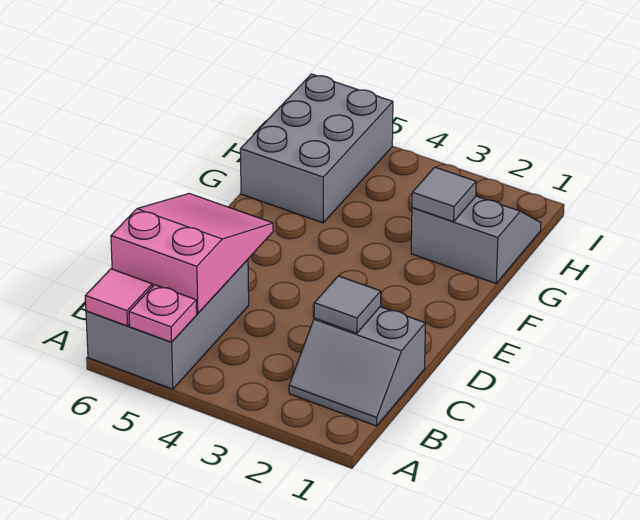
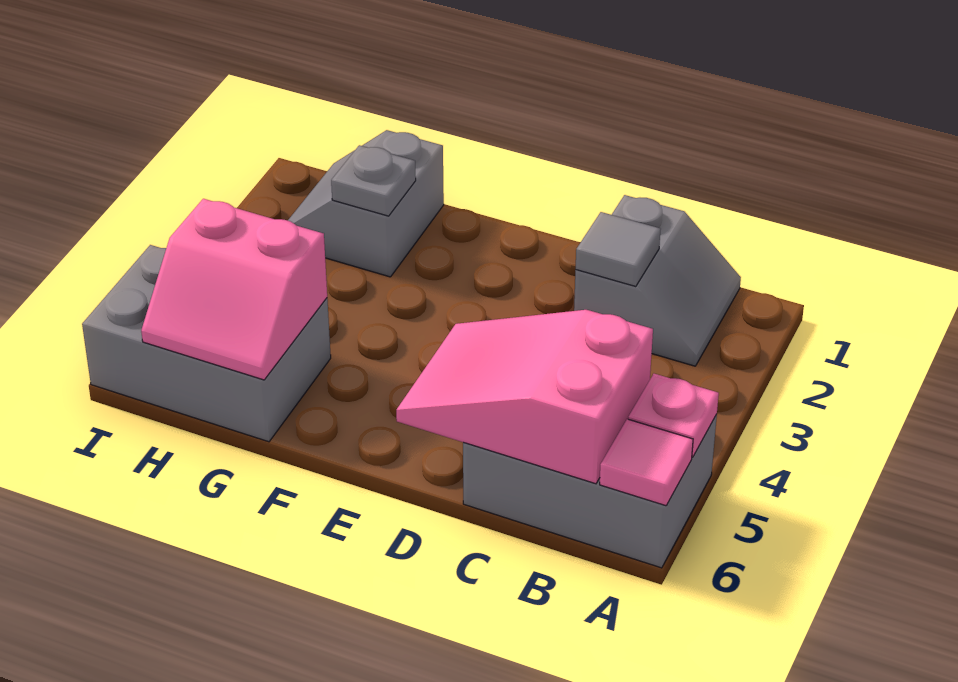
grey 1x1 tile [412,167,476,222] -> grey 1x1 plate [331,145,416,216]
none -> pink 2x2 slope [141,199,327,380]

